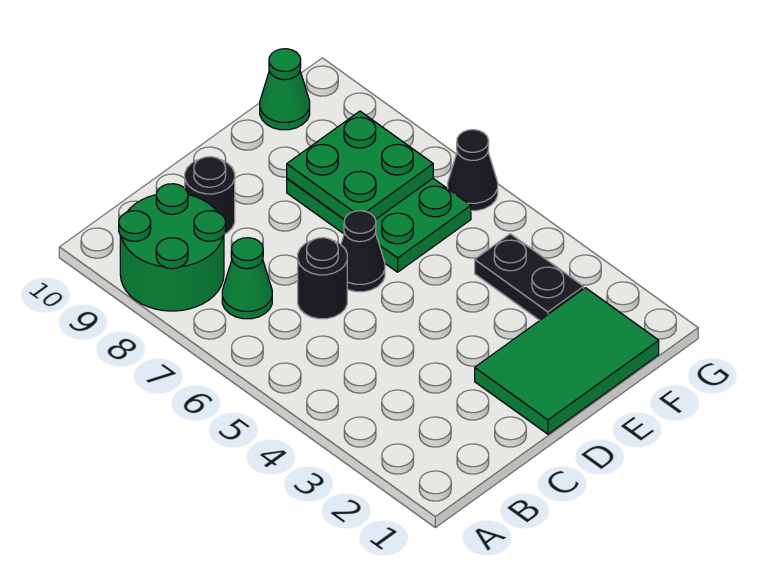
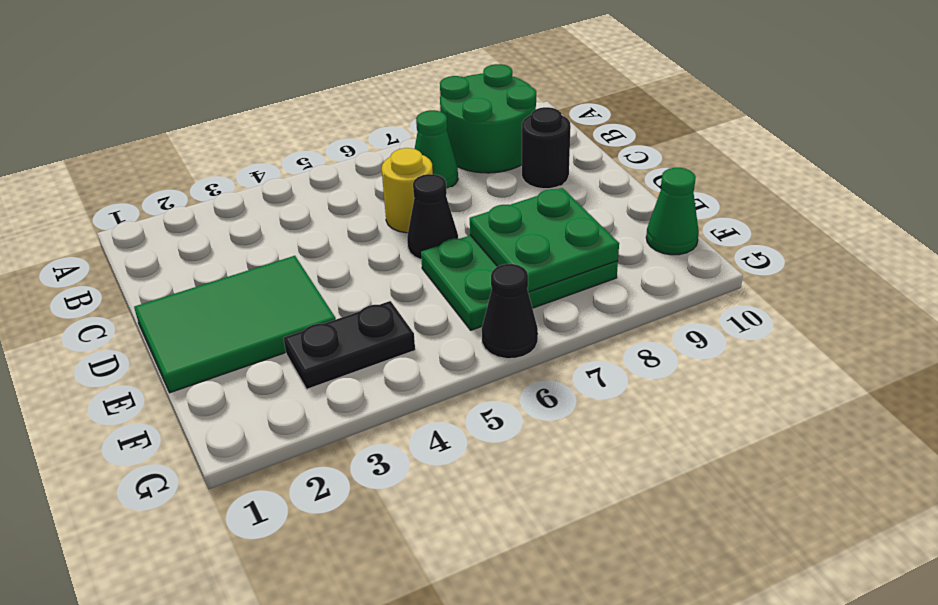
black 1x1 round brick [298,238,347,319] -> yellow 1x1 round brick [382,148,433,233]
green 2x3 tile [475,288,659,434] -> green 2x3 tile turned to [134,256,336,393]

